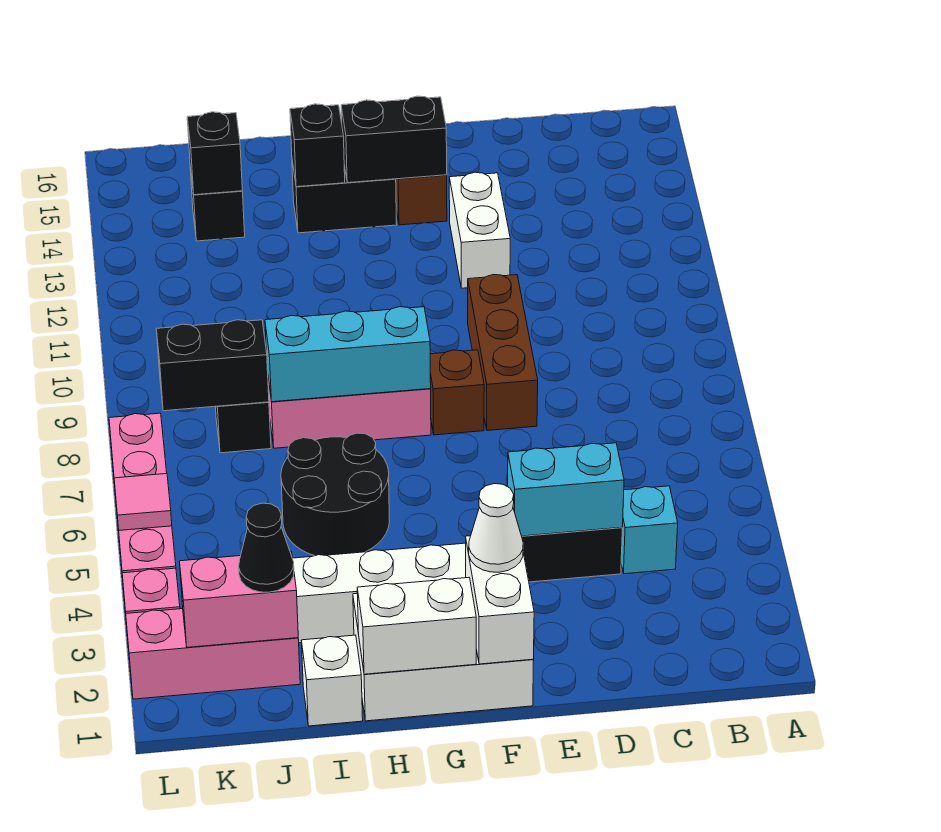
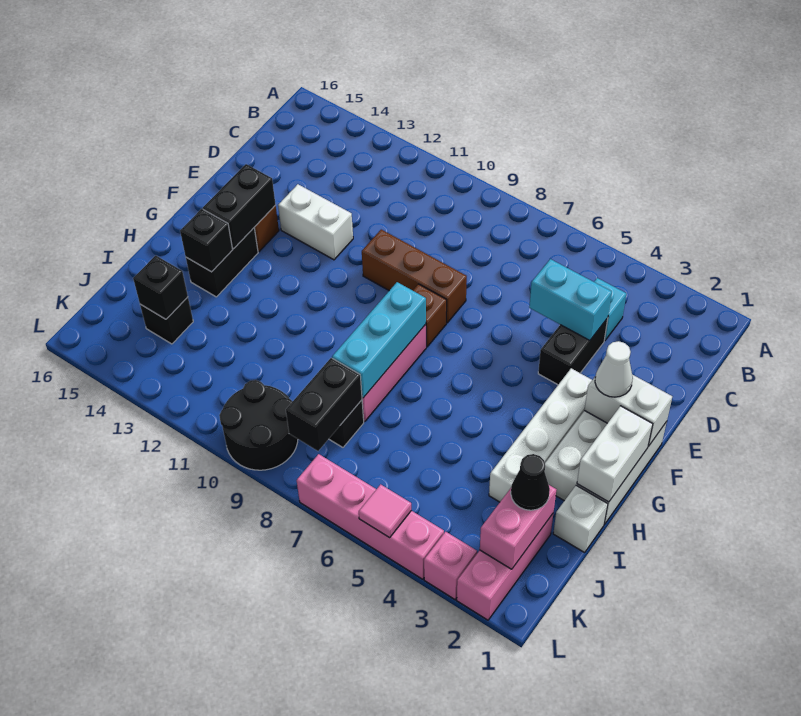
cyan 1x2 brick [508,443,624,536] -> cyan 1x2 brick turned to [529,259,612,340]
black 2x2 round brick [281,433,390,556] -> black 2x2 round brick moved to [219,380,298,470]

